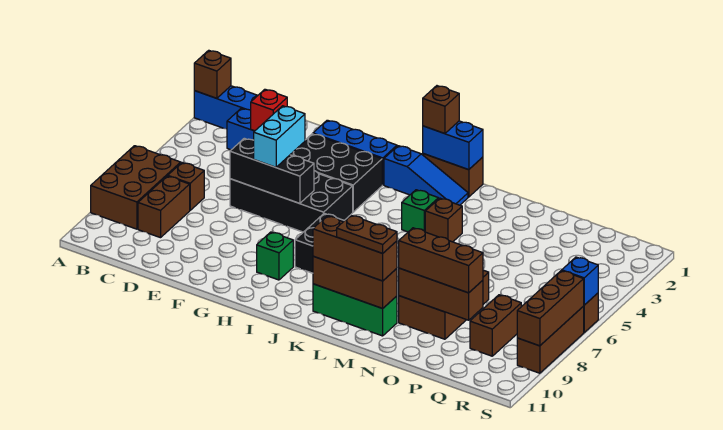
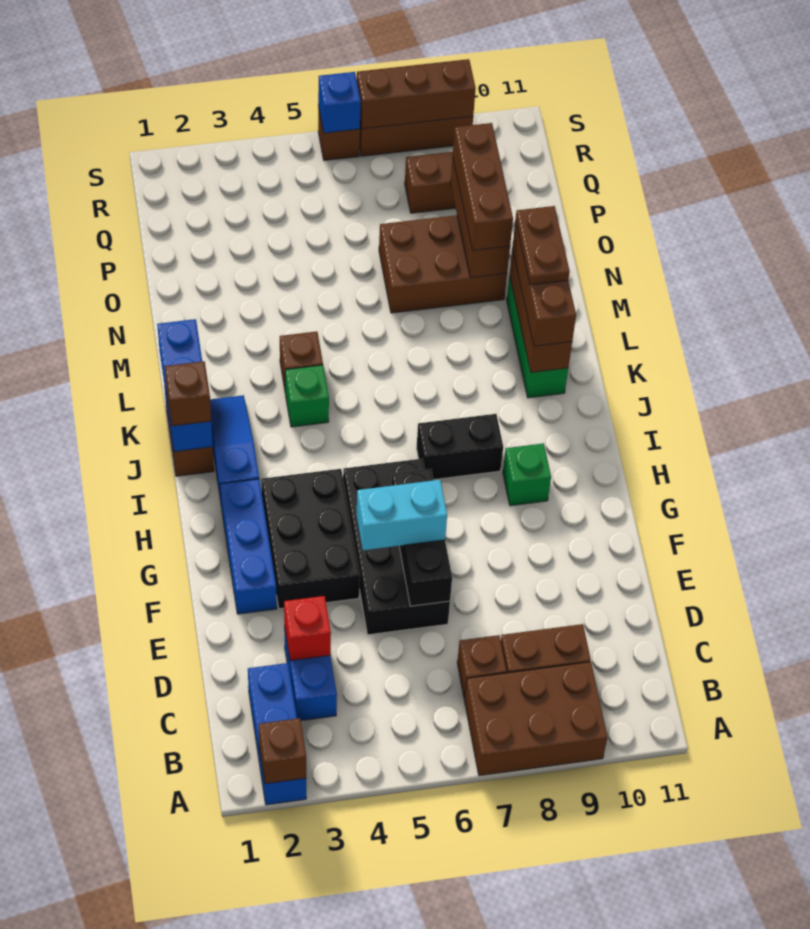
blue 1x2 brick [423,121,483,170] -> blue 1x3 brick [157,319,213,452]

